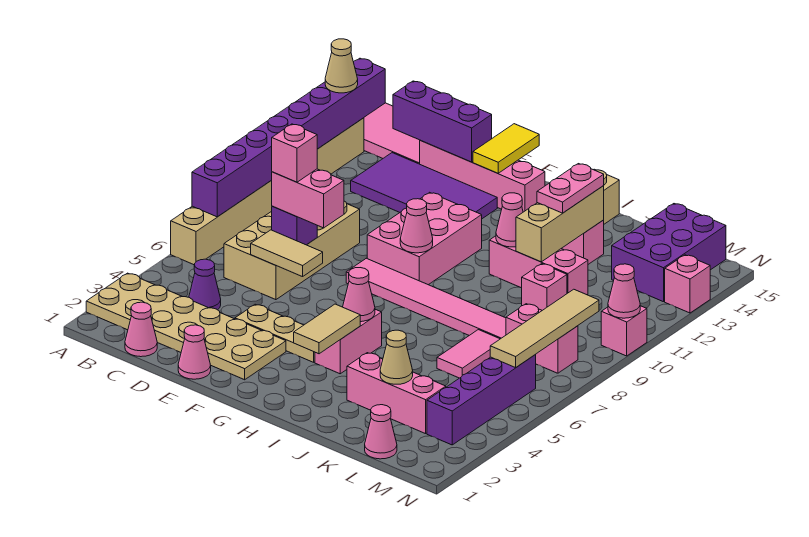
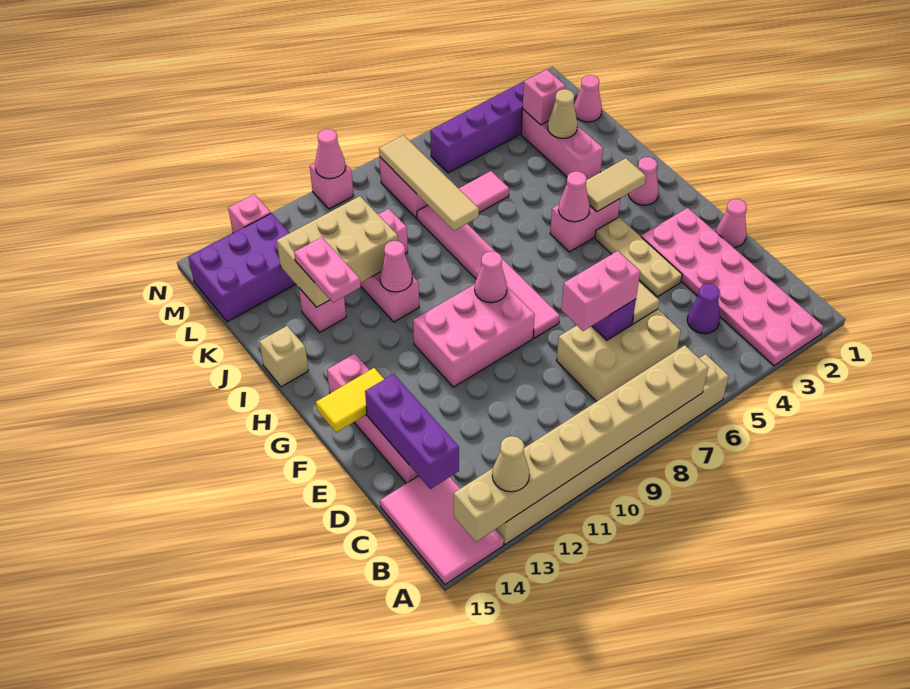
tan 2x6 plate [86,273,286,380] -> pink 2x6 plate [641,208,823,366]
purple 1x8 brick [192,58,385,217] -> tan 1x8 brick [454,345,708,542]
pink 1x1 cone [125,302,157,357] -> pink 1x1 cone moved to [629,157,659,205]
tan 2x4 brick [224,201,360,300] -> tan 2x3 brick [557,309,681,402]
purple 2x4 tile [351,153,497,219] -> none
pink 1x2 brick [271,169,344,228] -> pink 1x2 brick turned to [561,251,640,331]
pink 1x1 brick [272,124,317,182] -> pink 1x1 brick moved to [523,70,566,125]
tan 1x3 brick [516,186,604,262] -> tan 2x3 brick [277,196,398,307]
pink 1x2 plate [537,164,604,213] -> pink 1x2 plate turned to [294,237,361,303]
tan 1x4 tile [490,289,599,368] -> tan 1x4 tile turned to [379,135,479,231]

